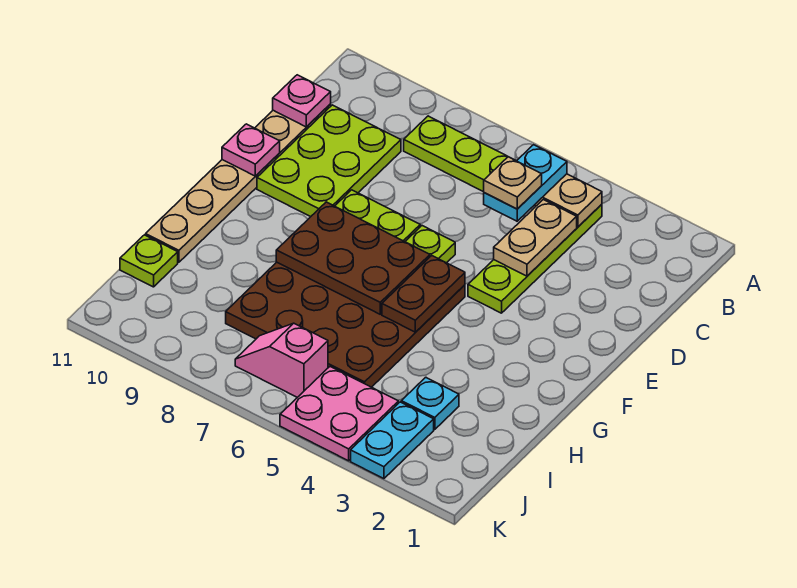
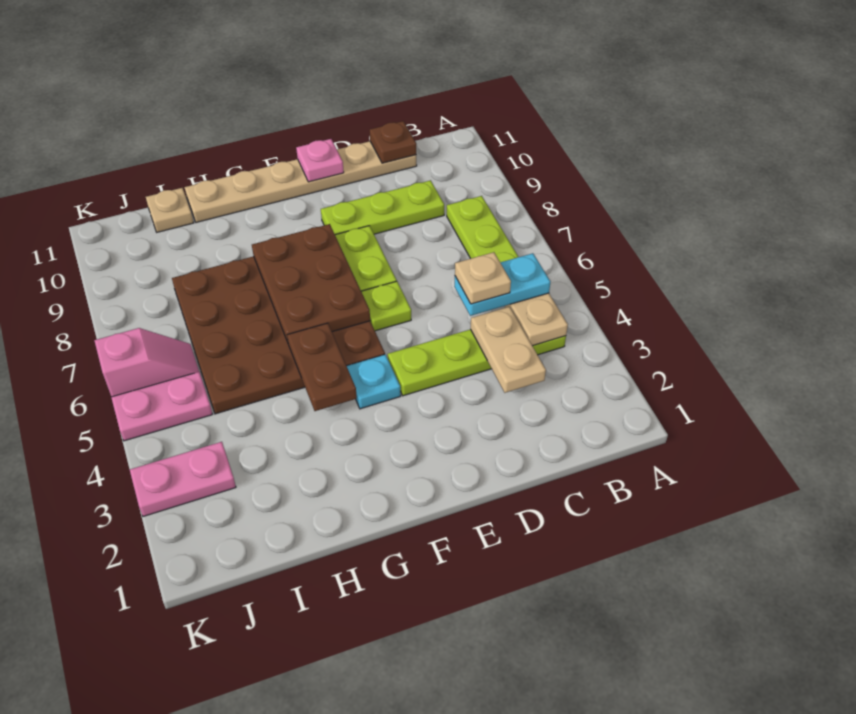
tan 1x2 plate [494,200,577,276] -> tan 1x2 plate turned to [470,307,546,393]
lime 2x3 plate [257,105,401,217] -> lime 1x3 plate [321,180,444,235]
pink 1x1 plate [273,75,331,127] -> brown 1x1 plate [370,121,416,163]
brown 1x2 plate [382,256,465,332] -> brown 1x2 plate turned to [287,323,357,411]
cyan 1x1 plate [401,377,459,429] -> cyan 1x1 plate moved to [347,354,401,409]
lime 1x1 plate [120,235,178,287] -> tan 1x1 plate [146,188,194,232]
cyan 1x2 plate [351,402,434,479] -> pink 1x2 plate [130,442,236,516]
pink 2x2 plate [280,367,399,461] -> pink 1x2 plate [111,372,212,441]
pink 1x2 slope [235,323,328,397] -> pink 1x2 slope turned to [94,328,199,397]

